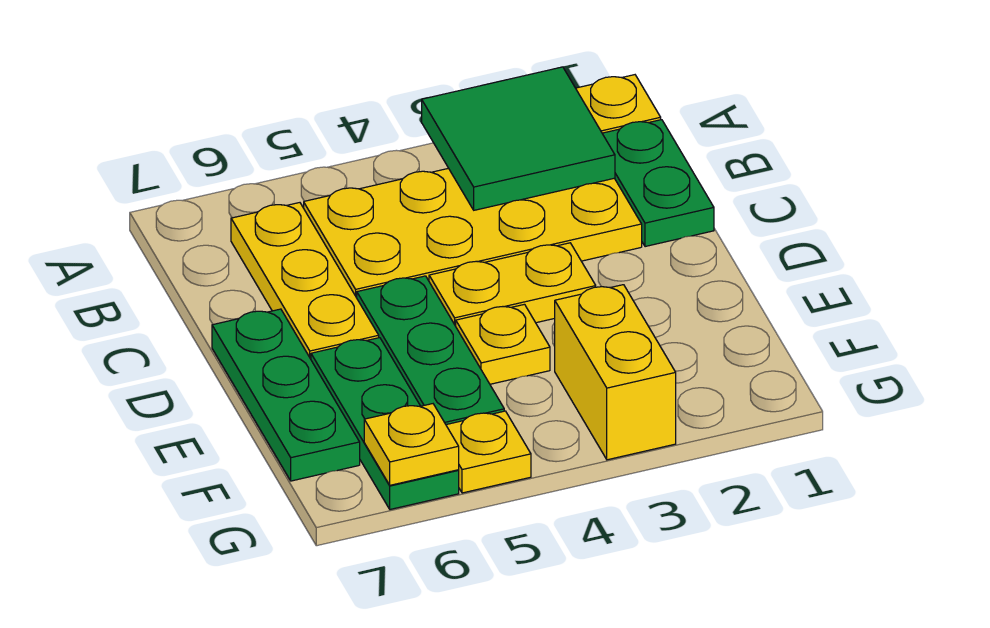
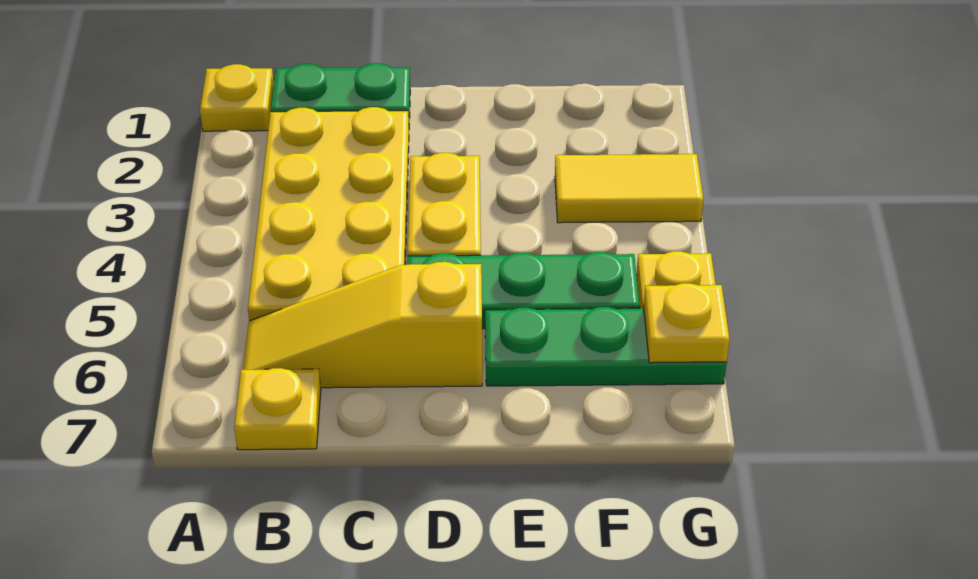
green 2x2 tile [422,67,615,210] -> none
yellow 1x3 plate [231,203,379,359] -> yellow 1x3 slope [243,262,482,388]
green 1x3 plate [212,309,360,481] -> none
yellow 1x1 plate [456,304,550,384] -> yellow 1x1 plate moved to [234,368,321,450]
yellow 1x2 brick [555,285,676,460] -> yellow 1x2 tile [555,154,703,223]

